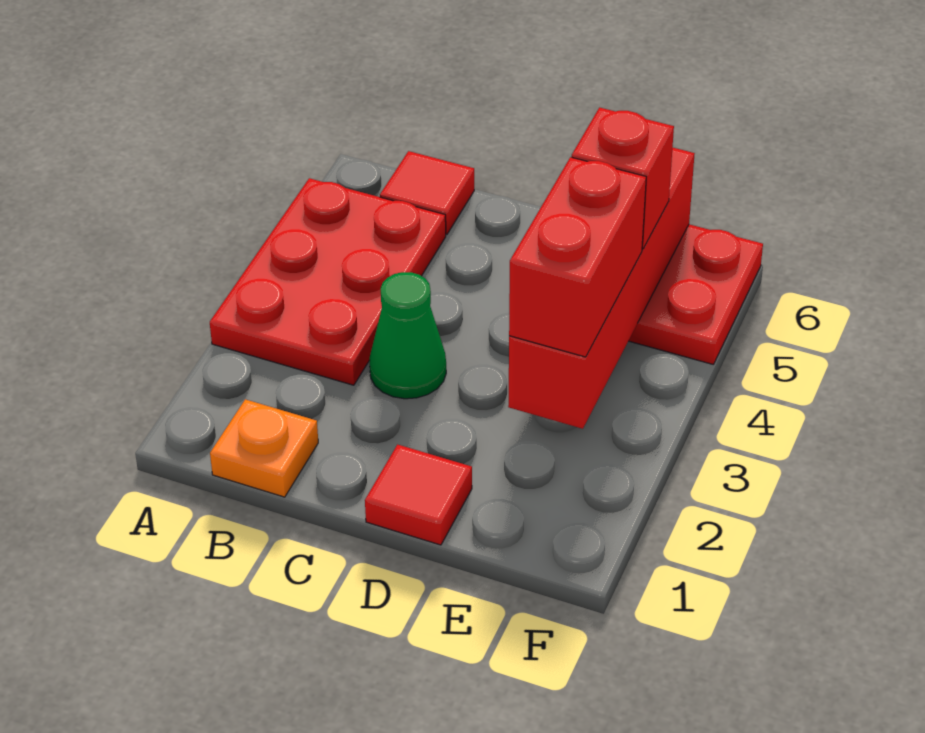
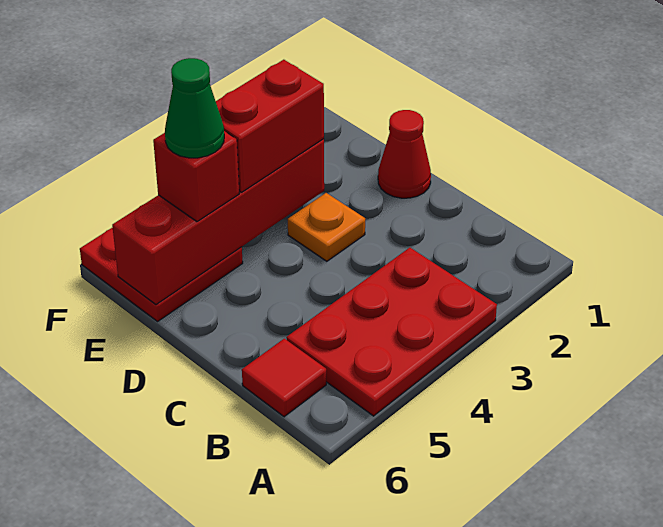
orange 1x1 plate [210,399,318,497] -> orange 1x1 plate moved to [288,193,365,261]
green 1x1 cone [369,272,446,399] -> green 1x1 cone moved to [165,58,224,158]
red 1x1 tile [365,445,472,545] -> red 1x1 cone [378,110,431,198]

